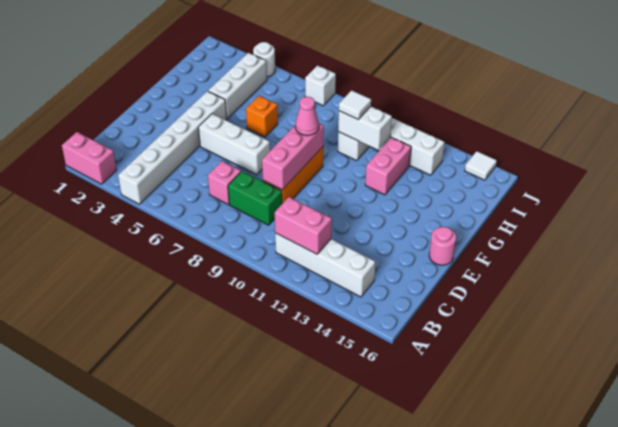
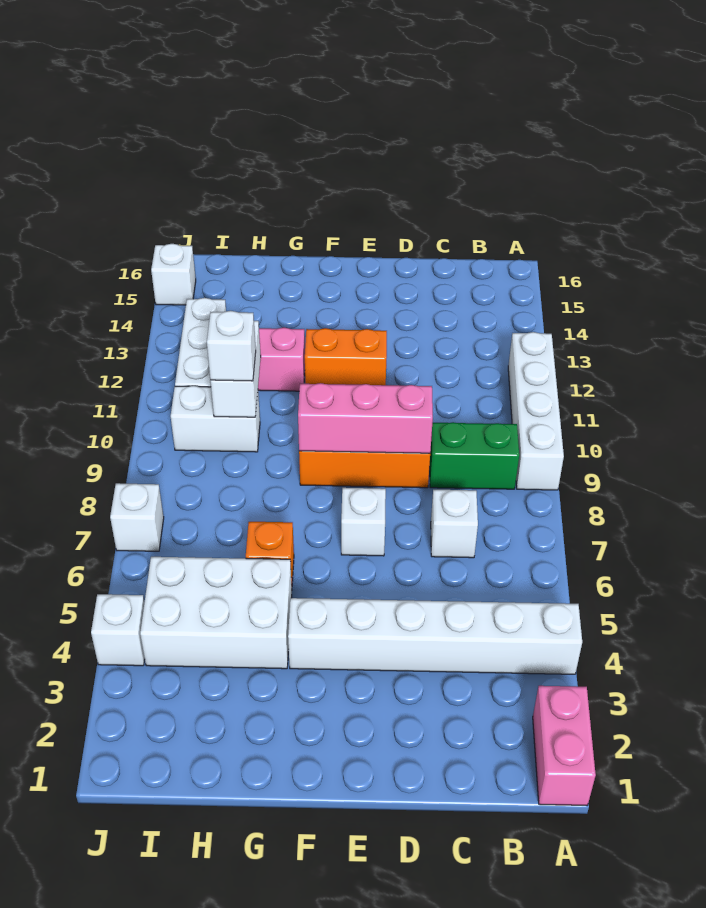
white 1x4 brick [275,233,375,297] -> white 1x4 brick moved to [508,332,564,490]
pink 1x2 brick [275,197,332,254] -> none
pink 1x1 brick [208,161,241,204] -> white 1x1 brick [431,490,478,558]
green 1x2 brick [228,171,282,225] -> green 1x2 brick turned to [430,422,519,489]
white 1x3 brick [198,114,270,175] -> white 1x1 brick [341,488,386,556]
none -> orange 1x2 brick [305,328,387,385]
pink 1x1 round brick [429,227,456,265] -> none
pink 1x1 cone [295,97,319,136] -> none
white 1x3 brick [208,53,267,119] -> white 2x3 brick [140,557,292,669]
white 1x1 tile [339,90,371,119] -> white 1x1 brick [207,311,256,381]
white 1x1 round brick [253,42,275,77] -> white 1x1 brick [91,594,145,666]
white 1x1 tile [465,151,497,180] -> white 1x1 brick [151,244,196,305]

